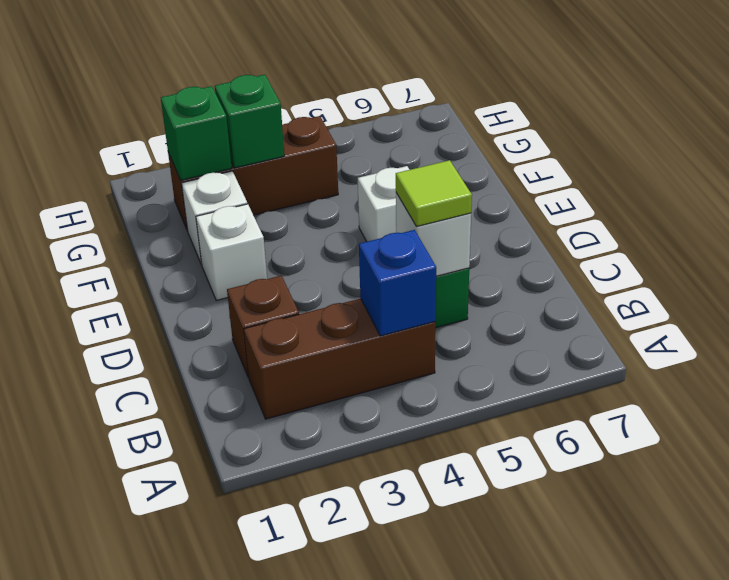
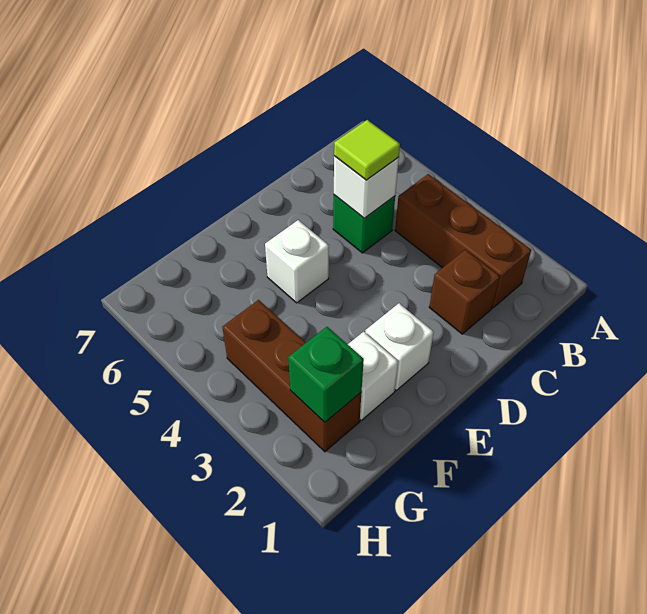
blue 1x1 brick [359,230,436,336] -> none
green 1x1 brick [215,75,284,168] -> none

